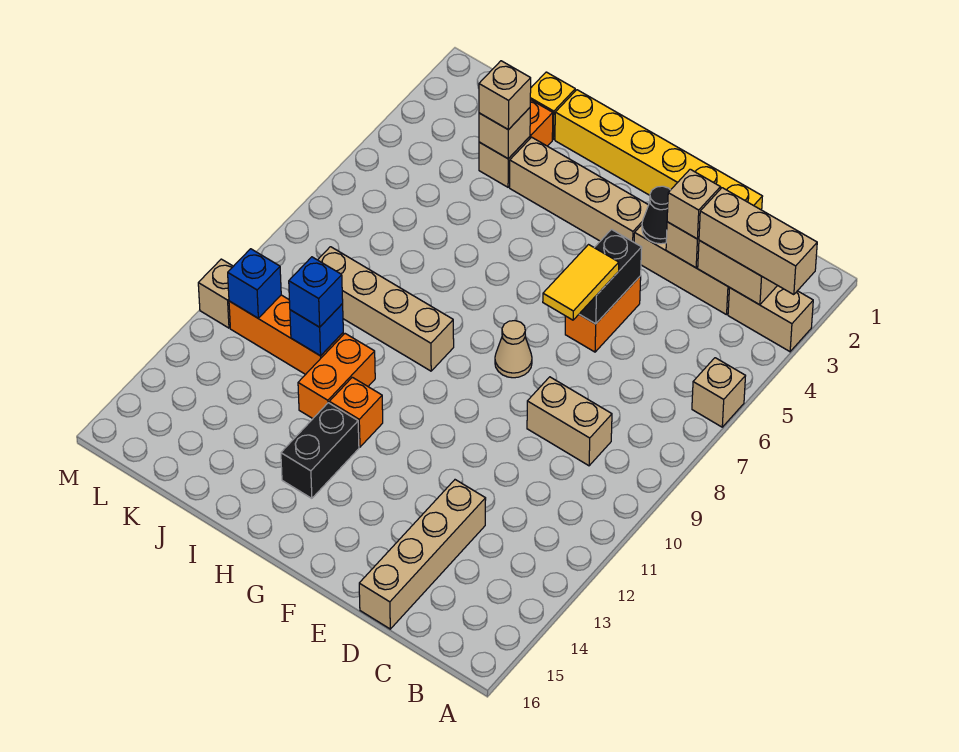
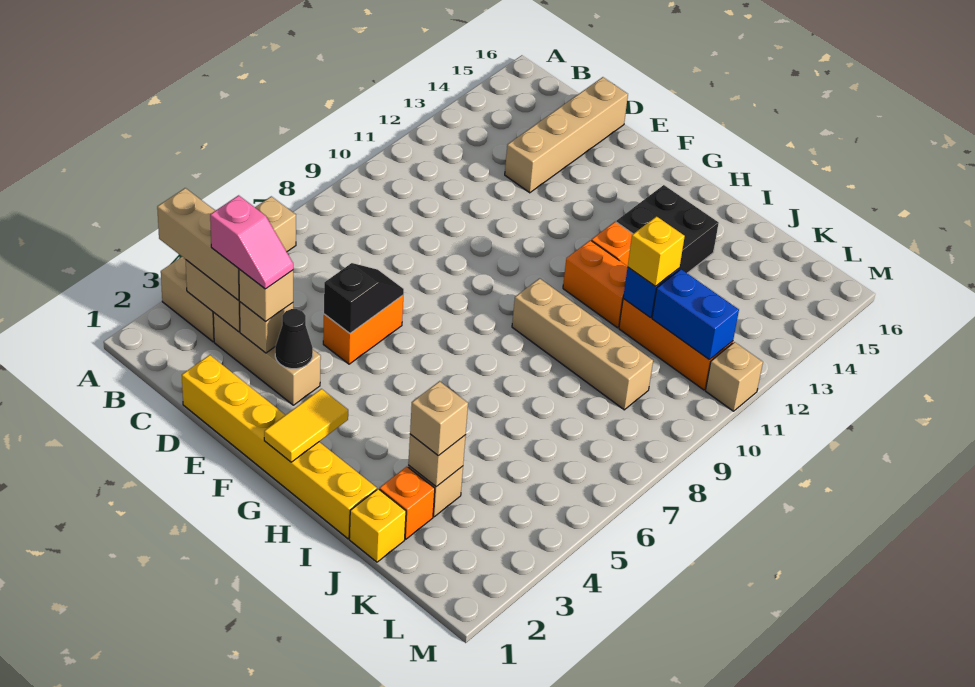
none -> pink 1x2 slope [210,195,293,289]
tan 1x2 brick [527,377,612,466] -> none
black 1x2 brick [579,230,642,324] -> black 1x2 slope [324,263,404,333]
yellow 1x2 tile [543,245,619,320] -> yellow 1x2 tile moved to [264,389,348,462]
tan 1x4 brick [510,137,648,242] -> none
tan 1x1 cone [495,321,532,378] -> none
black 1x2 brick [281,403,359,498] -> black 2x2 brick [616,185,719,273]
orange 1x2 brick [298,334,375,418] -> orange 1x2 brick turned to [563,240,628,328]
blue 1x1 brick [289,257,343,327] -> yellow 1x1 brick [628,216,685,286]
blue 1x1 brick [228,249,281,318] -> blue 1x2 brick [652,269,739,360]

